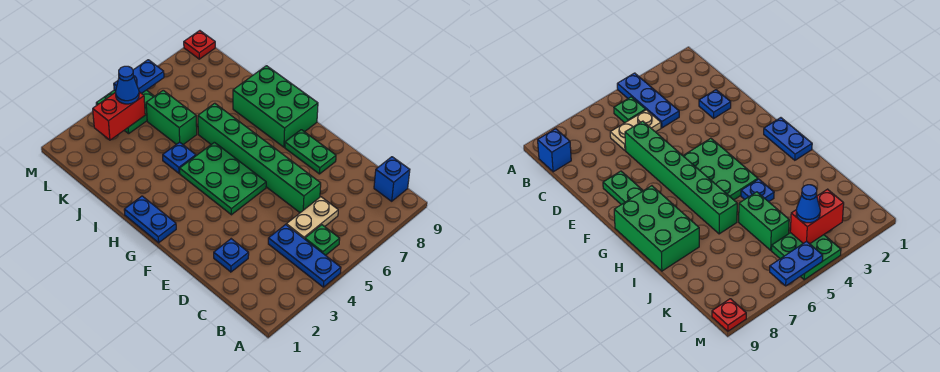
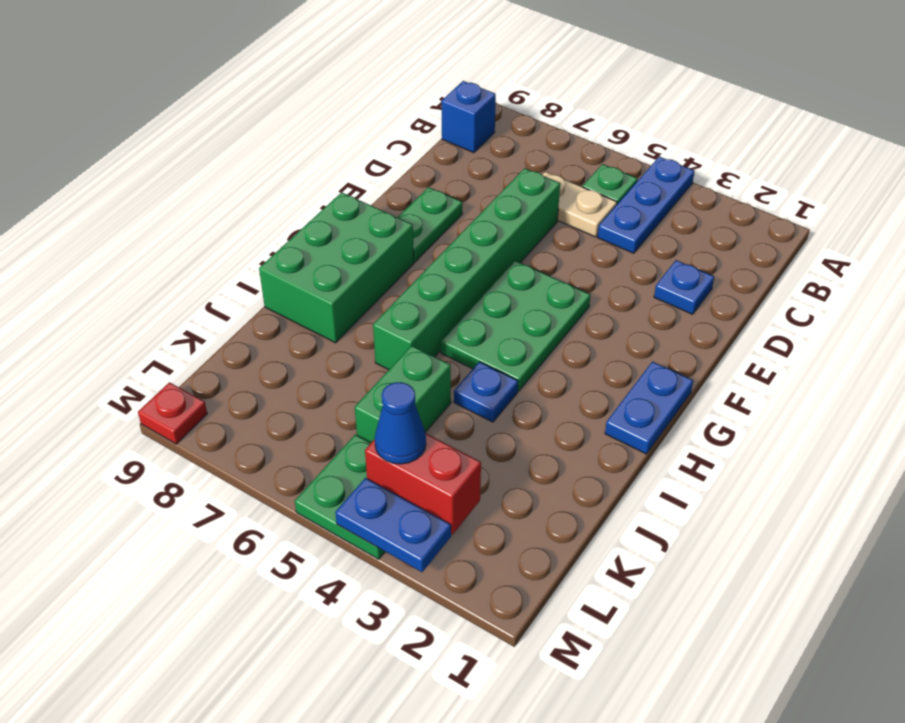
blue 1x2 plate [114,60,164,94] -> blue 1x2 plate moved to [335,478,451,572]

